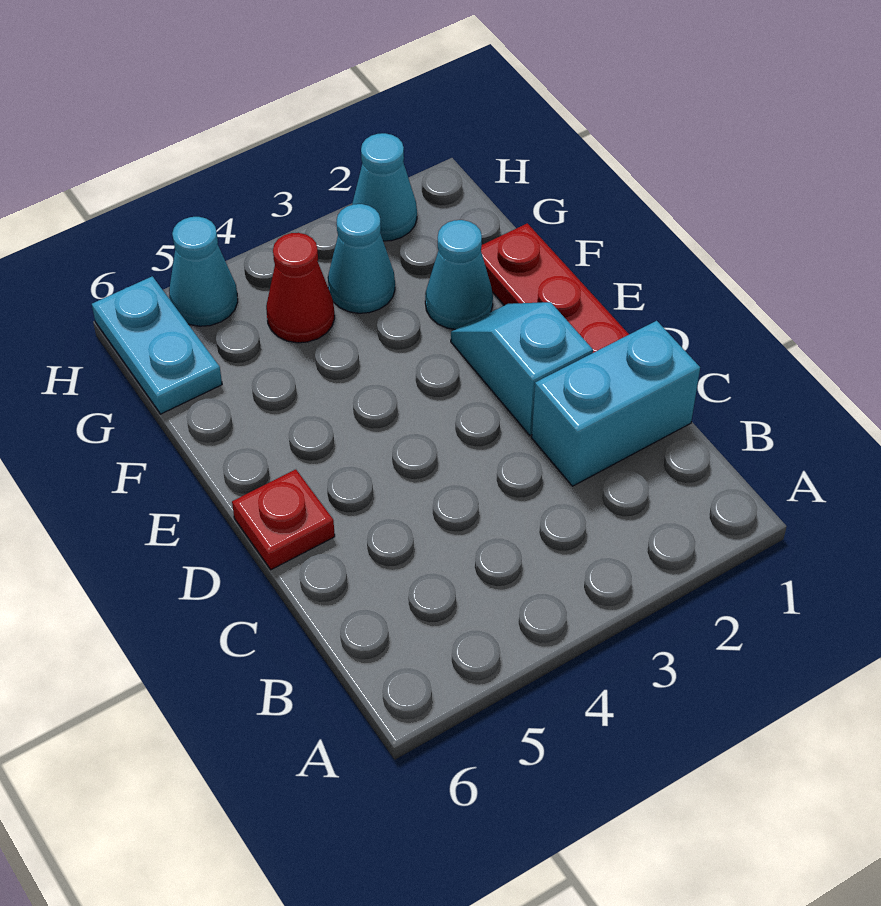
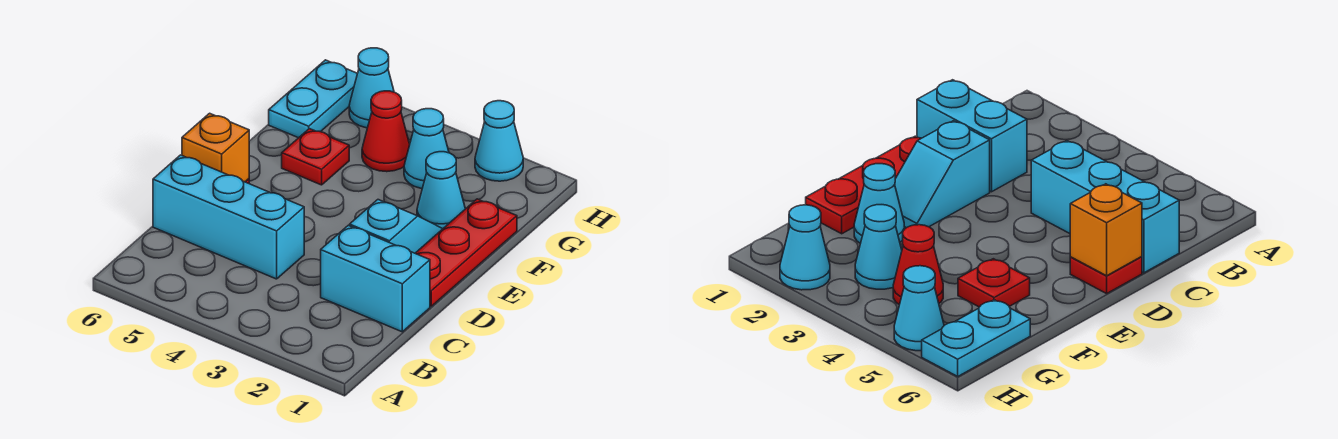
none -> cyan 1x3 brick [153,155,304,279]
none -> orange 1x1 brick [182,113,249,182]
none -> red 1x1 plate [282,129,349,185]

